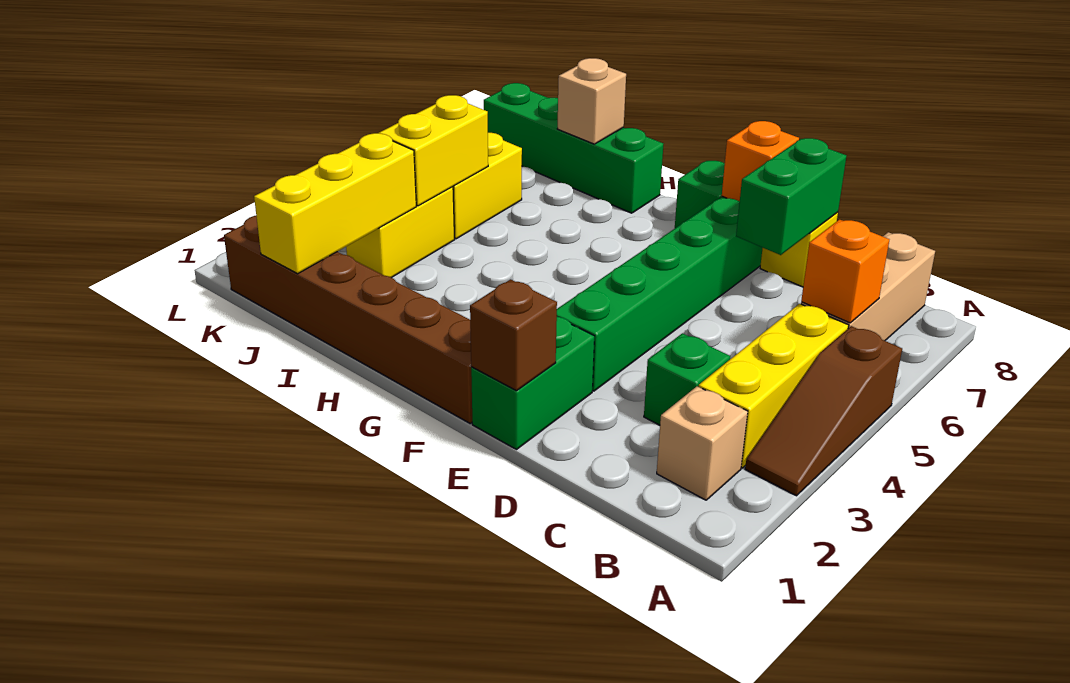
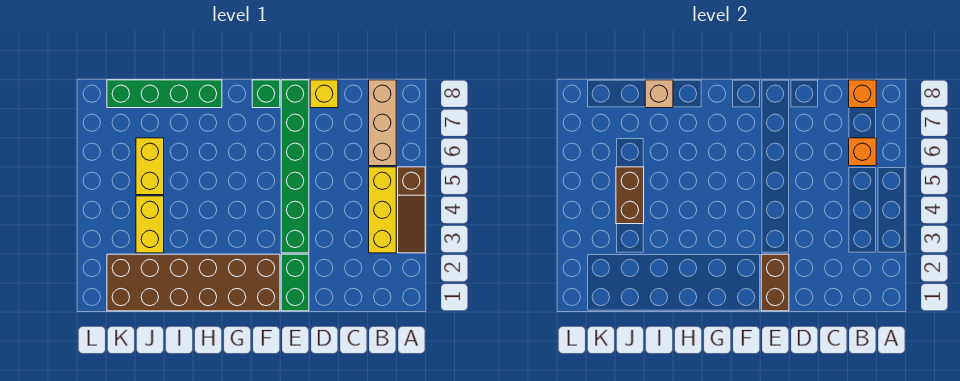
tan 1x1 brick [657,386,748,500] -> none
green 1x1 brick [644,333,730,425] -> none
green 1x2 brick [736,138,846,255] -> none
brown 1x1 brick [470,279,557,391] -> brown 1x2 brick [761,254,789,311]
orange 1x1 brick [722,121,799,201] -> orange 1x1 brick moved to [849,80,876,108]
brown 1x6 brick [224,216,472,423] -> brown 2x6 brick [107,254,280,311]
yellow 1x3 brick [254,133,416,274] -> none
yellow 1x2 brick [379,95,488,206] -> brown 1x2 brick [616,167,644,224]

